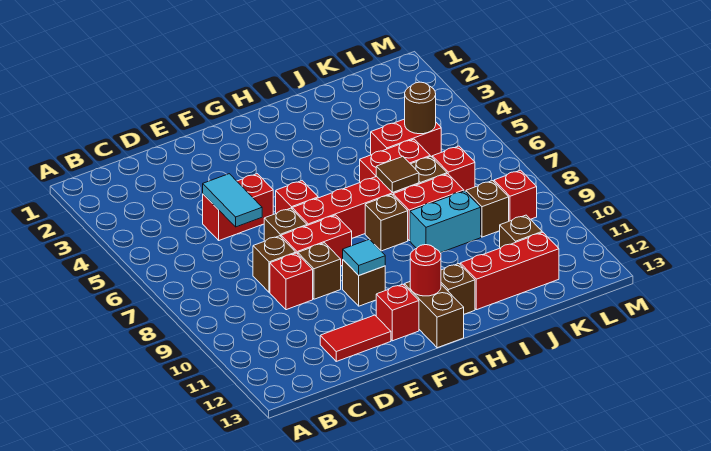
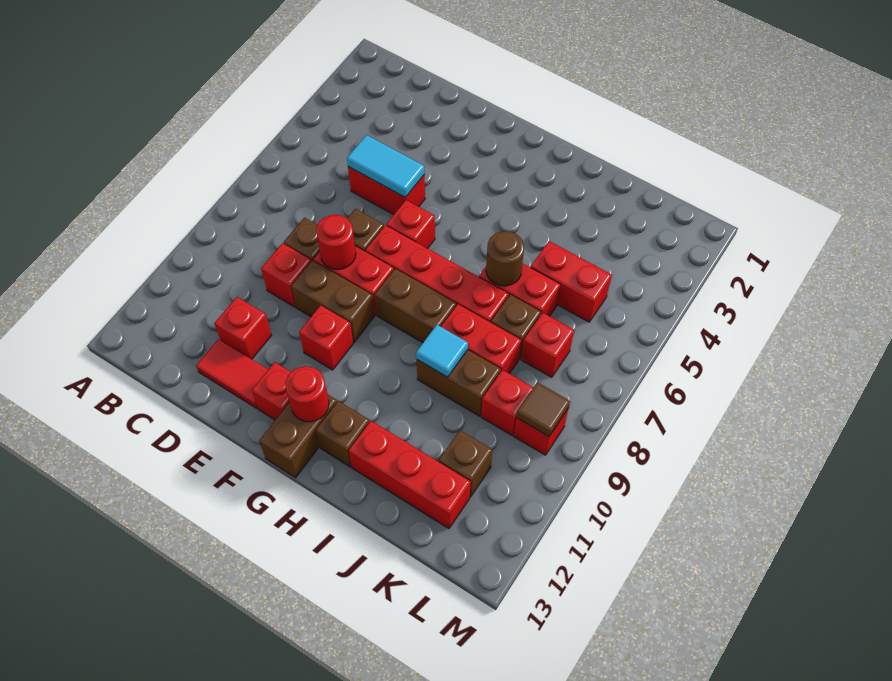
cyan 1x2 tile [203,174,262,227] -> cyan 1x2 tile turned to [347,135,424,197]
none -> red 1x1 brick [215,297,272,359]
none -> red 1x1 round brick [316,215,356,269]
brown 1x1 brick [298,243,341,299] -> brown 1x2 brick [291,260,375,342]
brown 1x1 brick [342,260,385,306] -> red 1x1 brick [299,305,353,370]
cyan 1x1 tile [343,239,385,275] -> cyan 1x1 tile moved to [416,325,468,377]
brown 1x1 brick [365,194,408,251] -> brown 1x2 brick [375,269,456,343]
brown 1x1 tile [376,156,419,192] -> brown 1x1 tile moved to [516,382,570,437]
cyan 1x2 brick [410,191,481,253] -> brown 1x2 brick [417,350,501,416]
brown 1x1 round brick [405,82,436,134] -> brown 1x1 round brick moved to [486,231,524,286]
brown 1x1 brick [466,181,509,237] -> red 1x1 brick [481,370,533,435]

